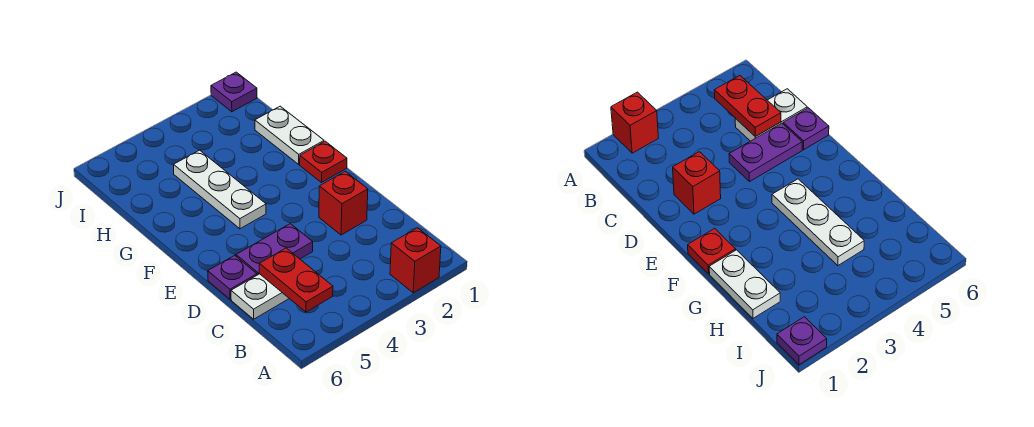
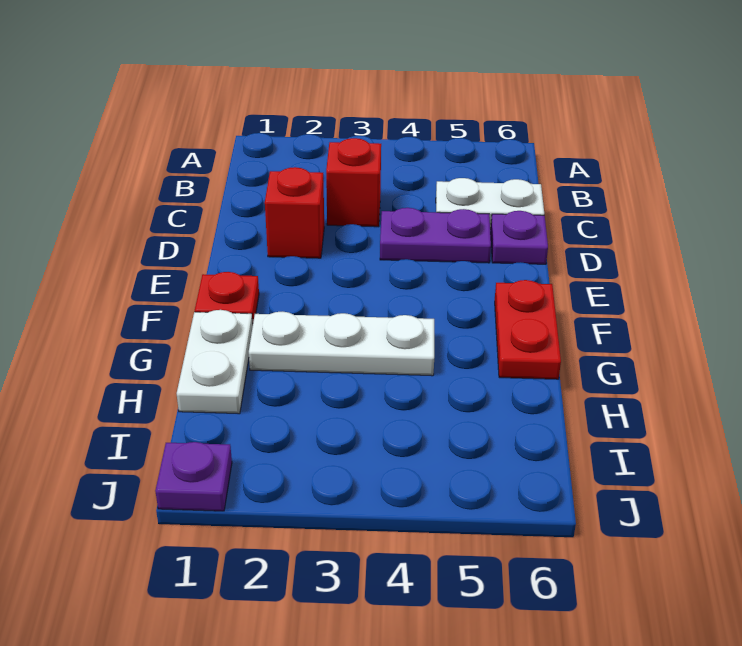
red 1x1 brick [390,228,441,293] -> red 1x1 brick moved to [326,138,381,227]
red 1x2 plate [259,248,333,312] -> red 1x2 plate moved to [495,280,561,379]
white 1x3 plate [174,150,266,229] -> white 1x3 plate turned to [249,312,434,376]

